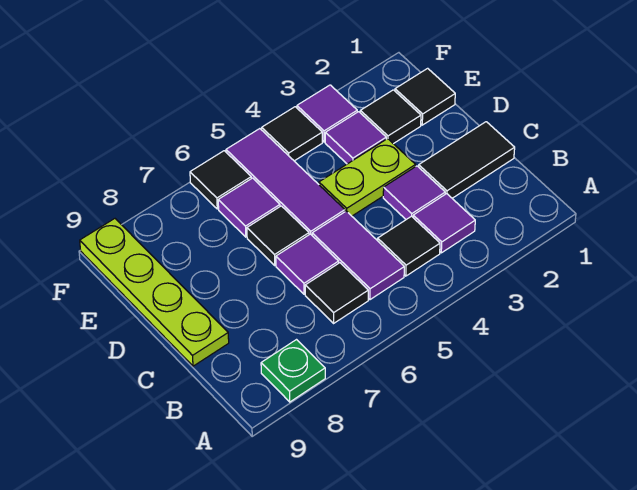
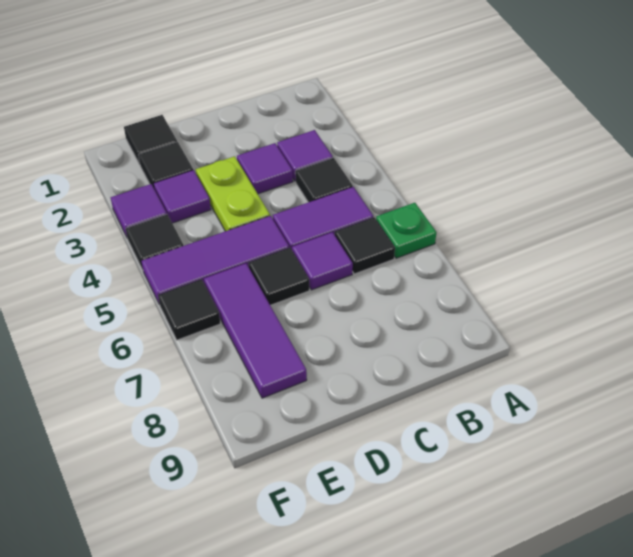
green 1x1 plate [261,340,325,402] -> green 1x1 plate moved to [376,203,437,258]
black 1x2 tile [419,122,515,198] -> none
lime 1x4 plate [80,219,229,366] -> none
purple 1x1 tile [218,178,280,237] -> purple 1x3 tile [204,263,307,398]

